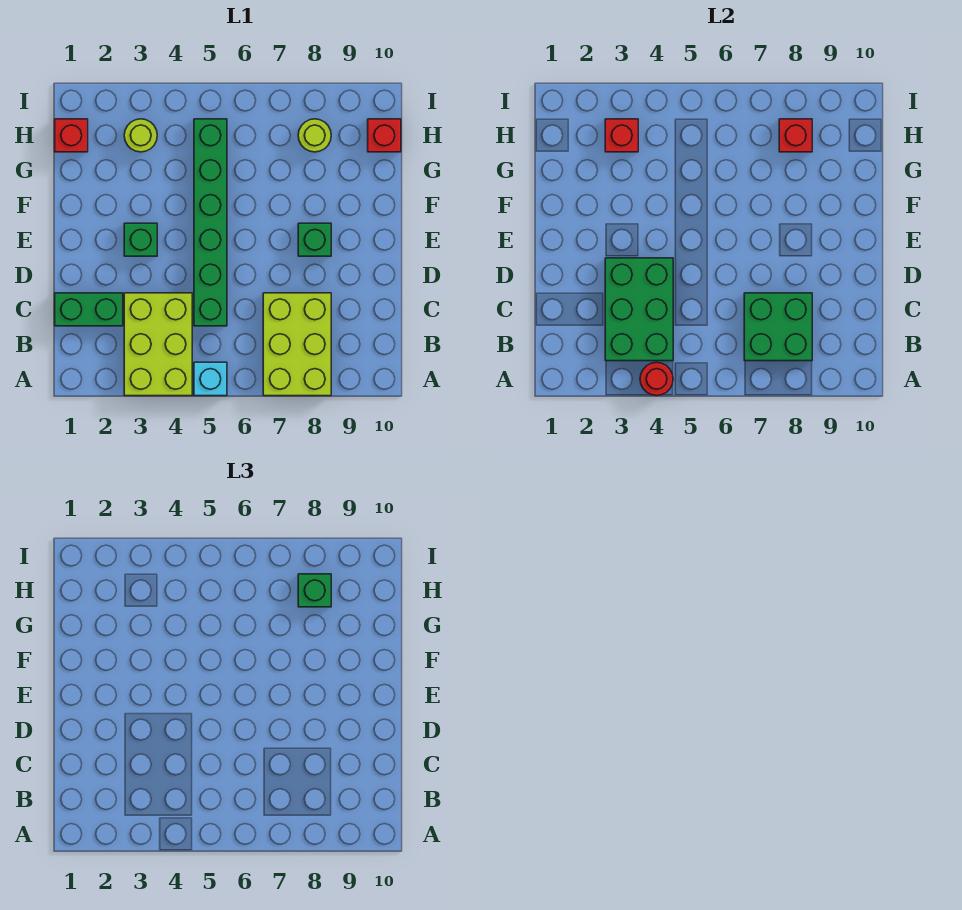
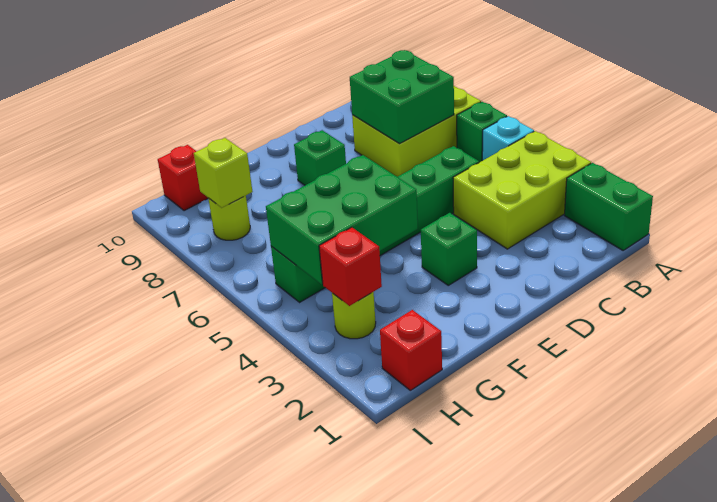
red 1x1 round brick [640,362,673,396] -> none
green 2x3 brick [605,258,673,361] -> green 2x3 brick moved to [266,155,418,284]
green 1x2 brick [55,293,123,326] -> green 1x2 brick moved to [565,163,653,250]
red 1x1 brick [779,119,812,152] -> lime 1x1 brick [194,138,253,208]
green 1x1 brick [298,574,331,607] -> green 1x1 brick moved to [457,102,507,162]

